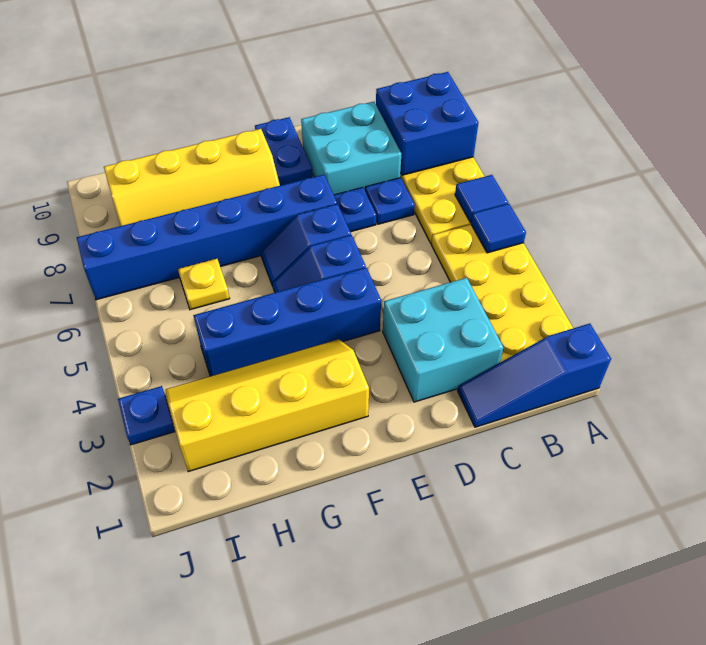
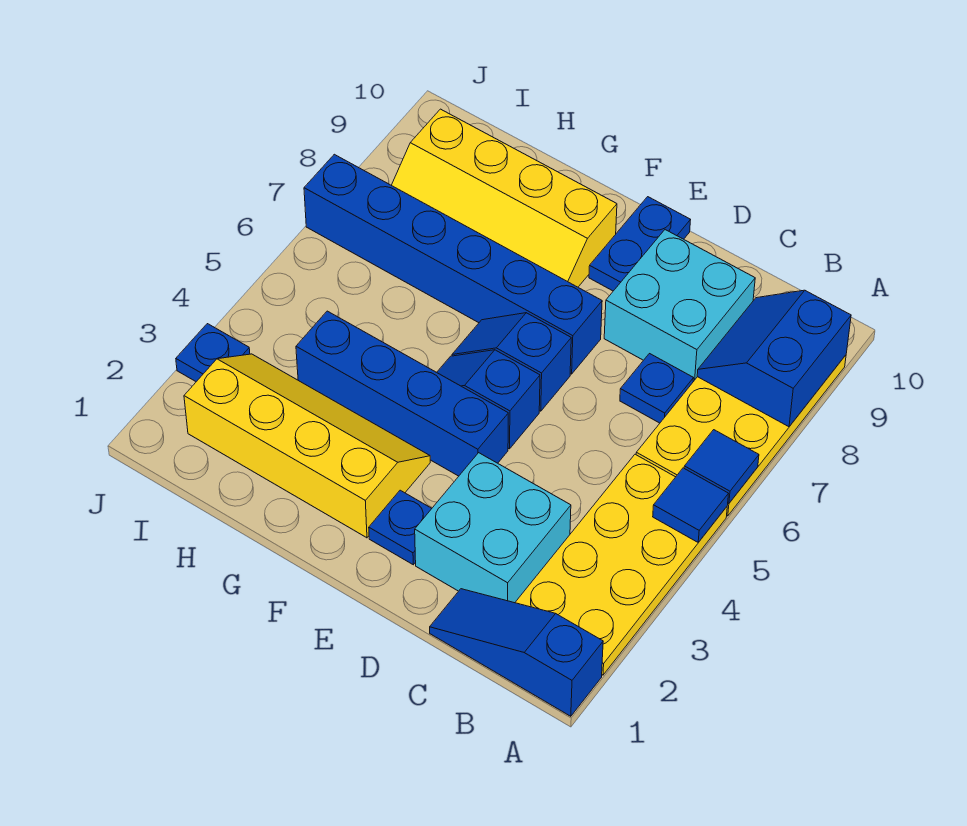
blue 2x2 brick [376,72,478,175] -> blue 2x2 slope [697,290,851,427]
blue 1x1 plate [334,187,376,232] -> blue 1x1 plate moved to [369,490,432,565]
yellow 1x1 plate [178,259,230,310] -> none

